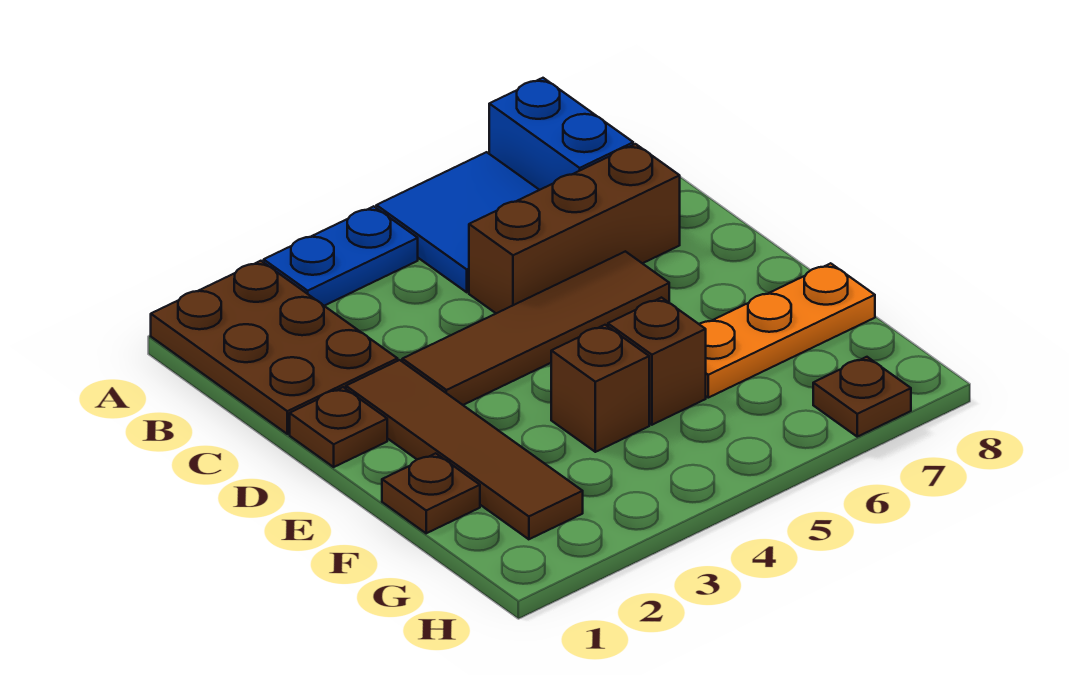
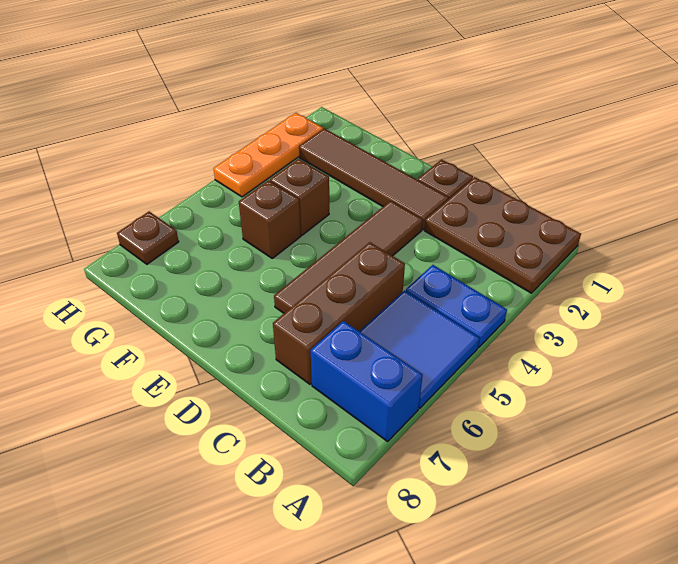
blue 1x2 plate [264,206,418,306] -> blue 1x2 plate turned to [406,265,507,348]
brown 1x1 plate [382,453,480,533] -> none
orange 1x3 plate [699,263,875,398] -> orange 1x3 plate moved to [213,113,323,197]

